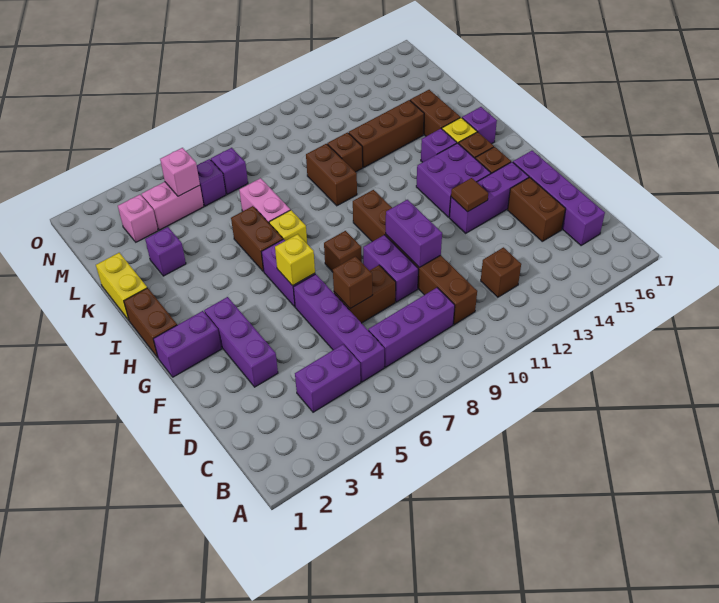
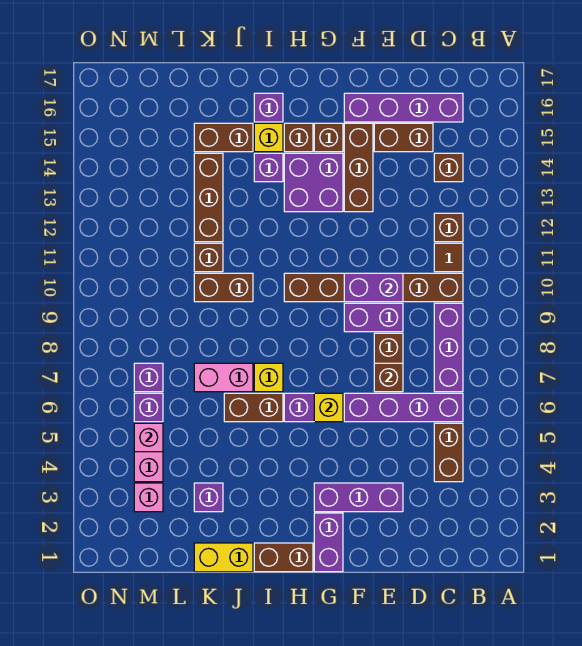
purple 1x2 brick [295,344,361,412] -> brown 1x2 brick [434,423,463,482]
purple 1x3 brick [449,162,529,233] -> brown 1x3 brick [344,123,373,212]
brown 1x1 tile [451,178,488,212] -> brown 1x1 tile moved to [434,243,463,272]
brown 1x1 brick [324,231,362,272] -> brown 1x1 brick moved to [434,153,463,182]

